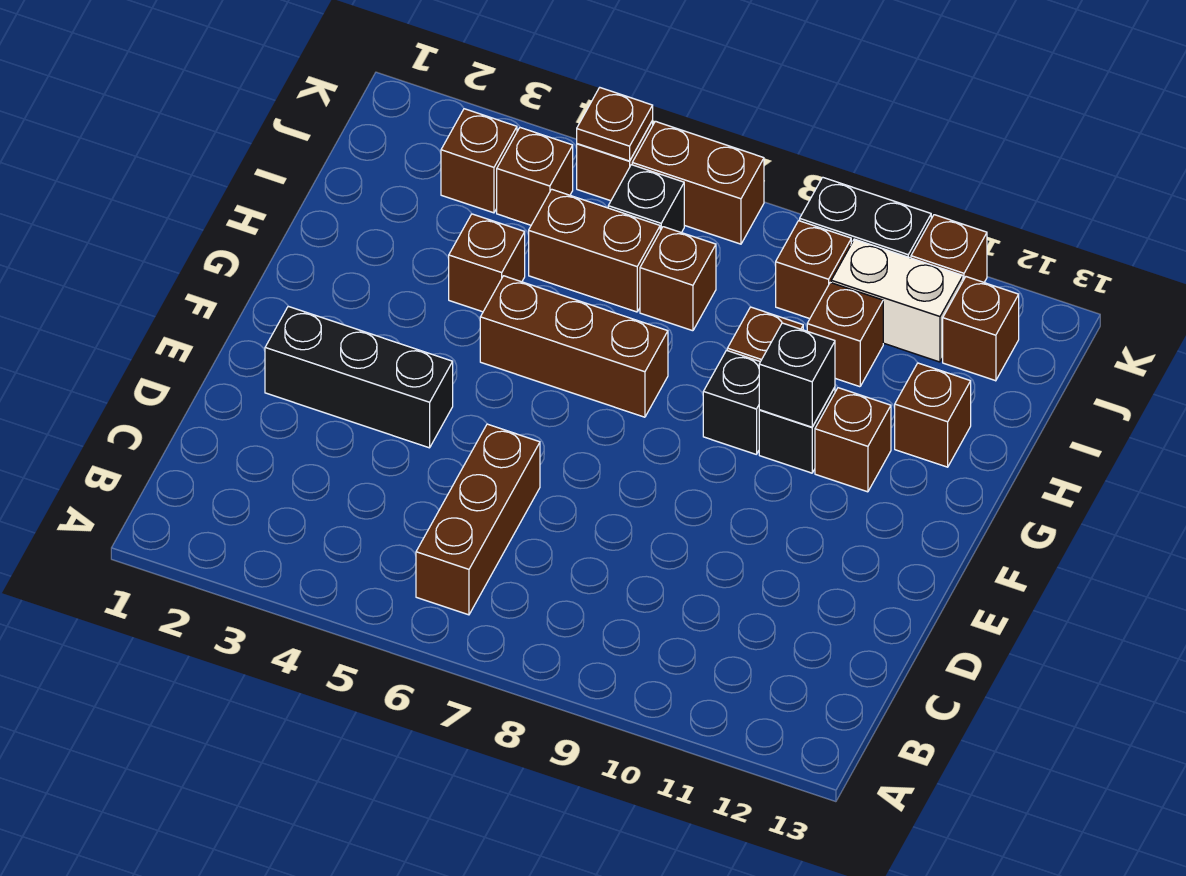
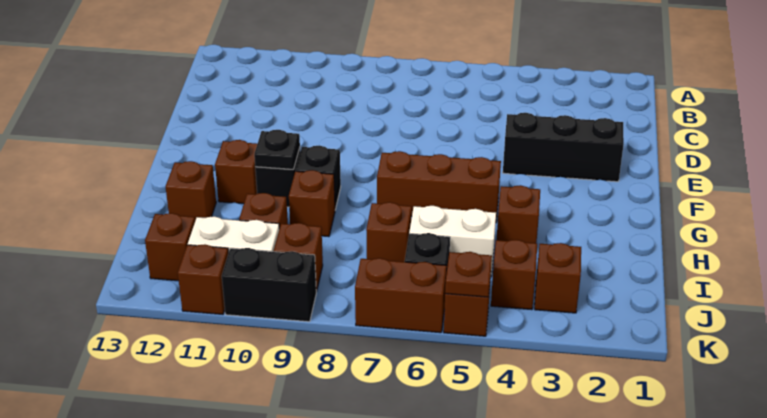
brown 1x3 brick [416,424,540,615] -> none
black 1x1 brick [759,323,835,427] -> black 1x1 plate [254,130,300,169]
brown 1x2 brick [529,189,660,312] -> white 1x2 brick [409,206,496,276]

